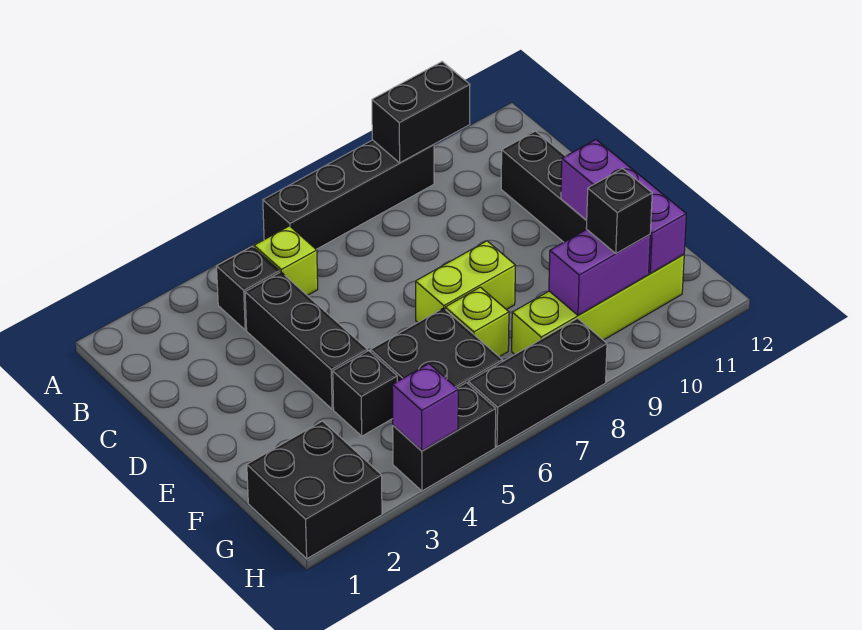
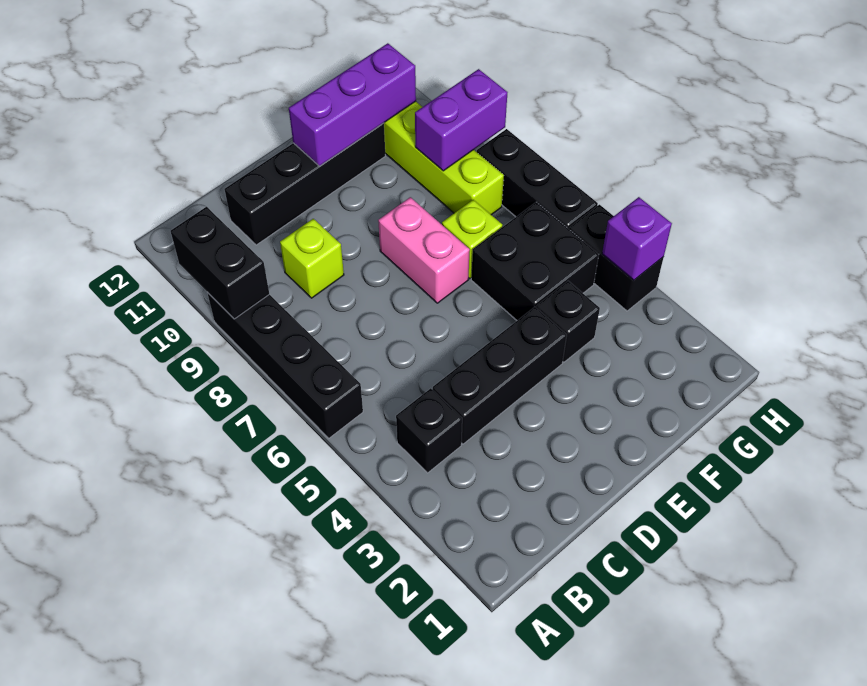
lime 1x1 brick [254,226,318,296] -> lime 1x1 brick moved to [280,219,344,298]
lime 1x2 brick [416,241,515,322] -> pink 1x2 brick [378,197,470,303]
black 2x2 brick [247,421,382,559] -> none
purple 1x2 brick [549,229,650,315] -> purple 1x2 brick turned to [415,69,508,171]
black 1x1 brick [586,169,652,253] -> none

